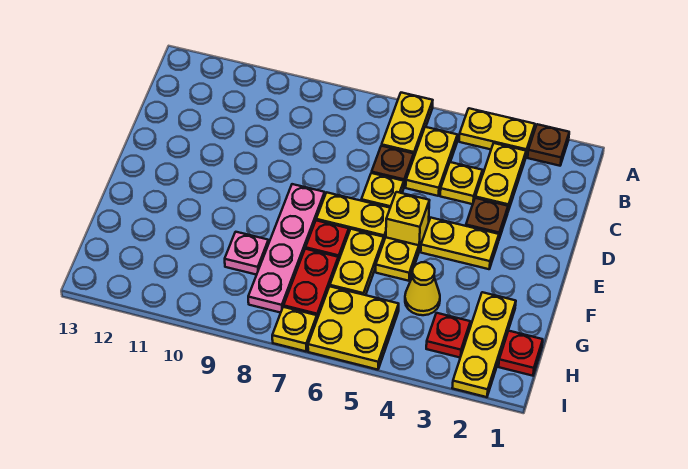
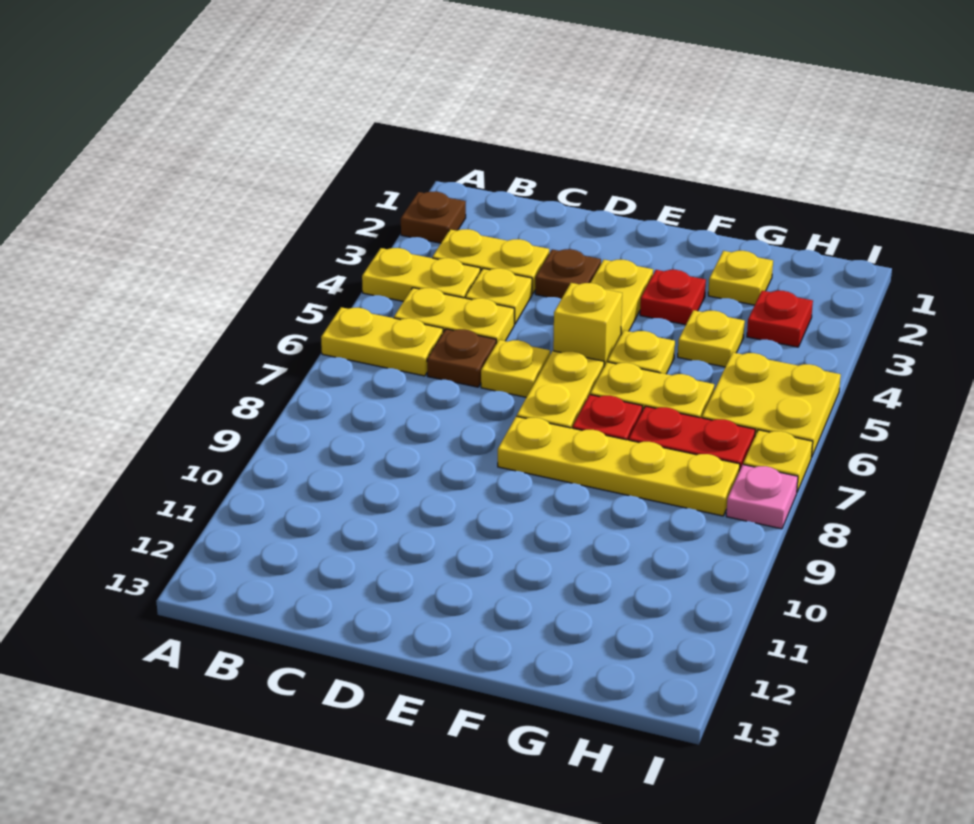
yellow 1x2 plate [459,108,535,156] -> yellow 1x2 plate turned to [362,248,480,301]
pink 1x4 plate [248,184,325,313] -> yellow 1x4 plate [498,416,740,516]
yellow 1x3 plate [452,292,516,397] -> yellow 1x1 plate [708,251,773,305]
yellow 1x1 cone [405,262,440,315] -> yellow 1x1 plate [678,310,745,367]
pink 1x1 plate [225,232,269,275] -> pink 1x1 plate moved to [726,465,798,529]
red 1x1 plate [499,331,543,376] -> red 1x1 plate moved to [640,270,706,325]

